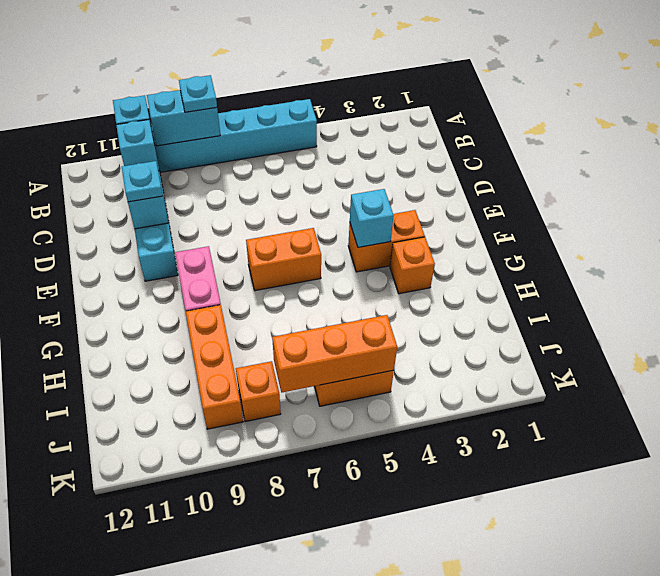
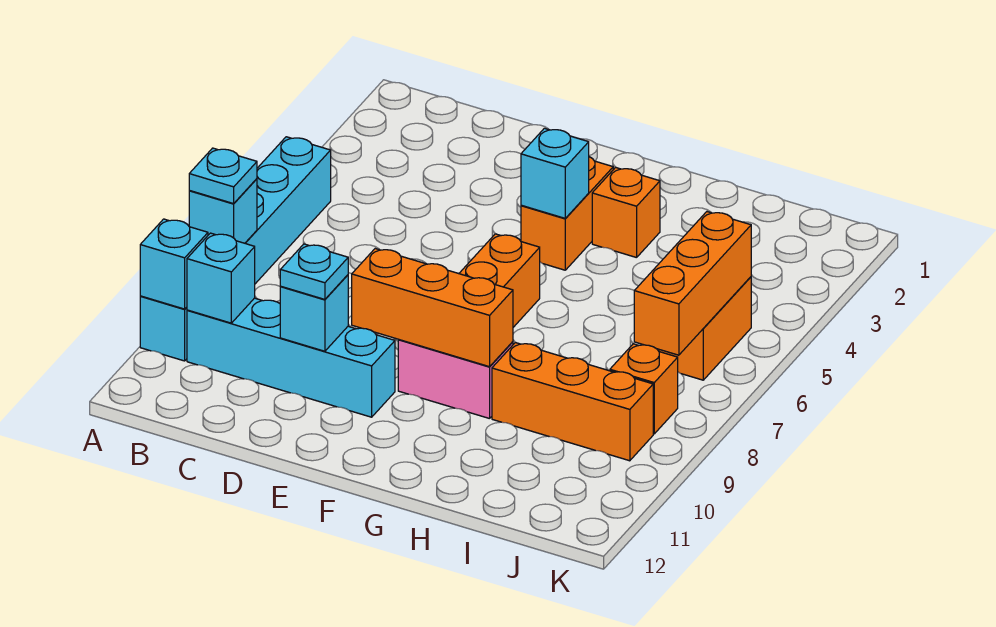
cyan 1x2 brick [147,90,220,146] -> cyan 1x1 brick [189,179,257,243]
none -> orange 1x3 brick [352,249,513,367]

